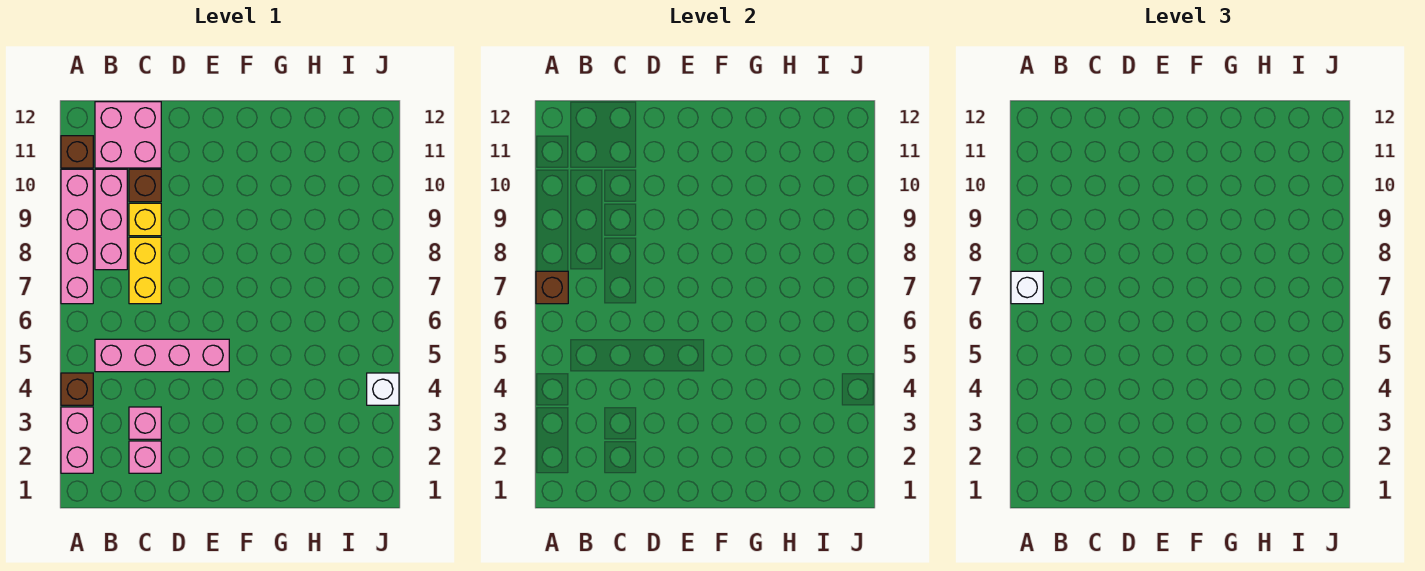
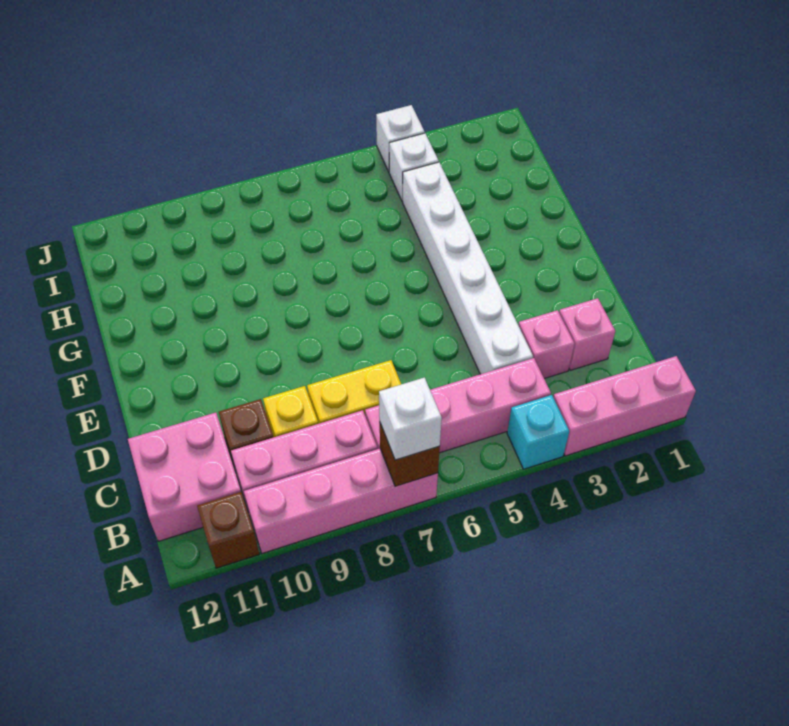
pink 1x2 brick [61,407,93,473] -> pink 1x3 brick [553,356,696,456]
brown 1x1 brick [61,373,93,405] -> cyan 1x1 brick [507,395,569,469]
pink 1x4 brick [95,339,229,372] -> pink 1x4 brick turned to [365,358,551,453]
none -> white 1x6 brick [403,162,533,374]
none -> white 1x1 brick [389,133,439,201]

